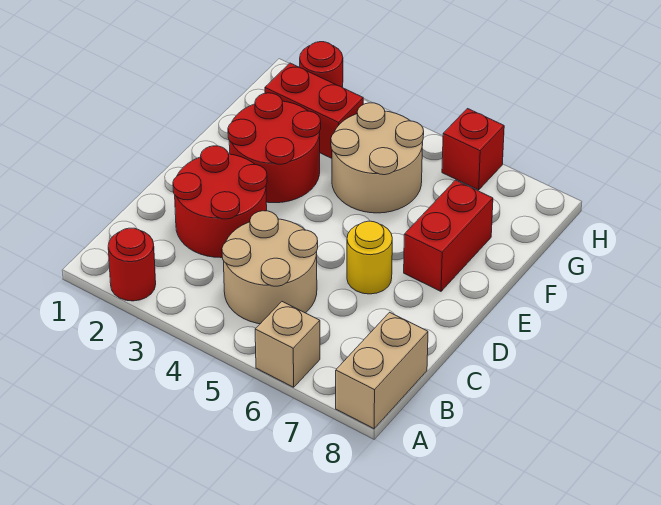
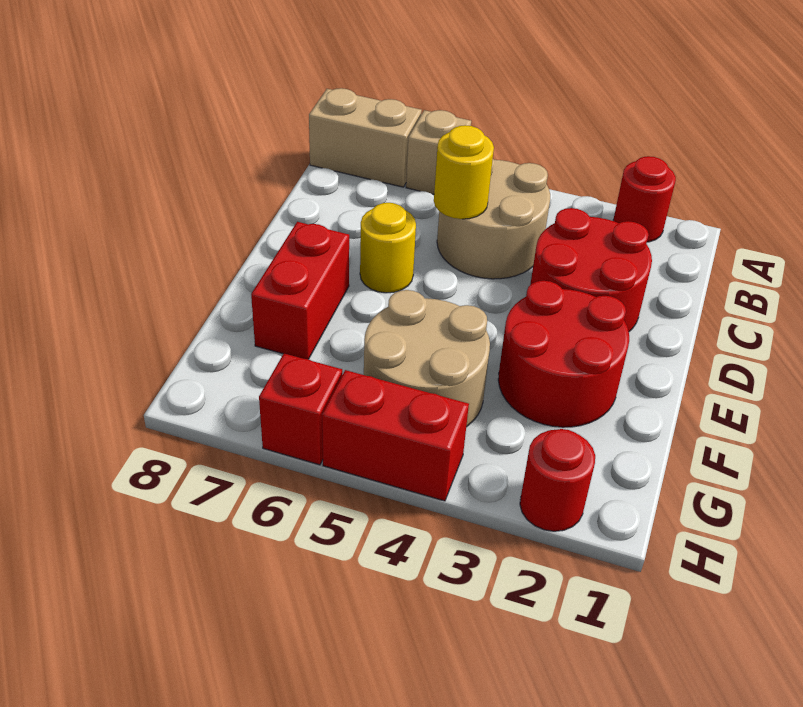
tan 1x2 brick [336,312,428,429] -> tan 1x2 brick turned to [309,88,422,187]
none -> yellow 1x1 round brick [434,125,494,219]
red 1x2 brick [265,63,363,158] -> red 1x2 brick moved to [322,370,469,501]

